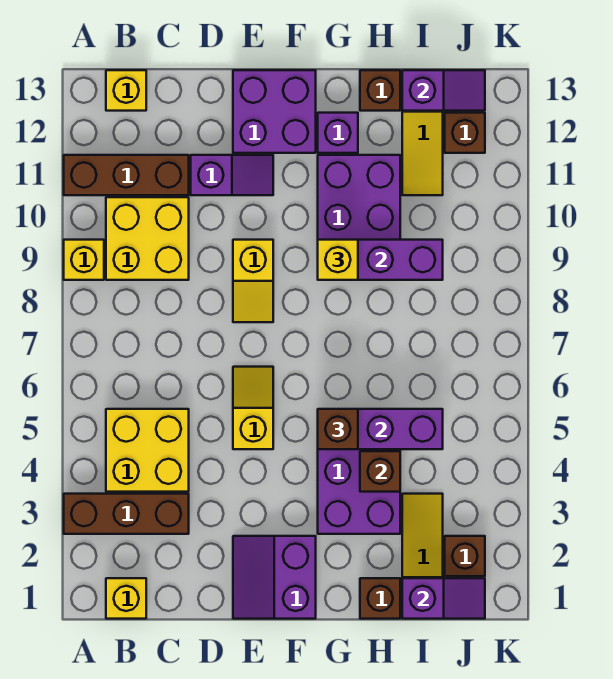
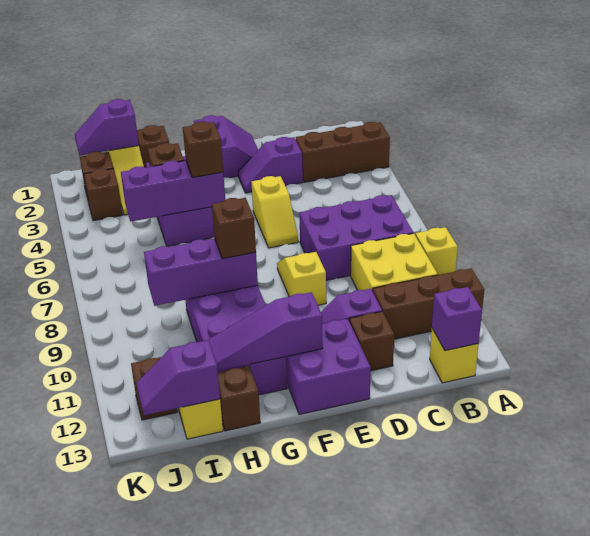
yellow 1x1 brick [106,578,146,619] -> none
yellow 2x2 brick [106,409,189,492] -> none
none -> purple 2x3 brick [299,195,413,280]
none -> purple 1x1 brick [432,287,482,351]
none -> purple 1x2 slope [238,137,303,193]
none -> brown 1x1 brick [349,311,394,371]
none -> purple 1x3 slope [208,292,323,371]
yellow 1x1 brick [318,240,358,280] -> brown 1x1 brick [212,198,256,259]
none -> brown 1x1 brick [84,169,122,221]

